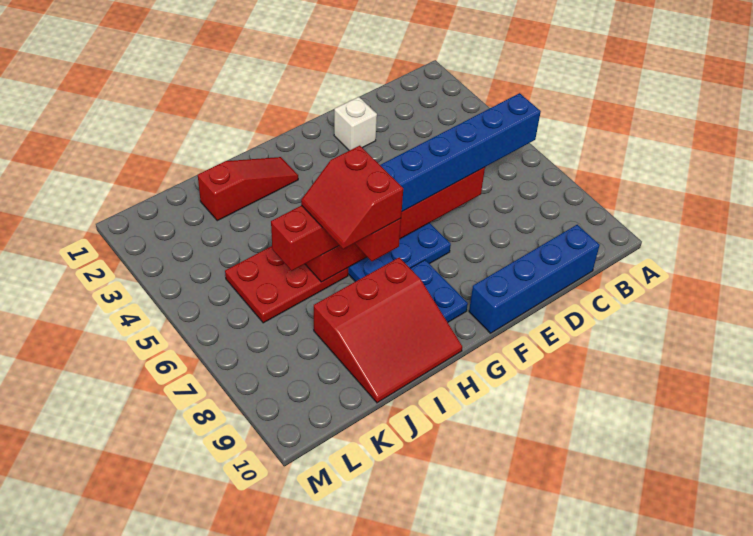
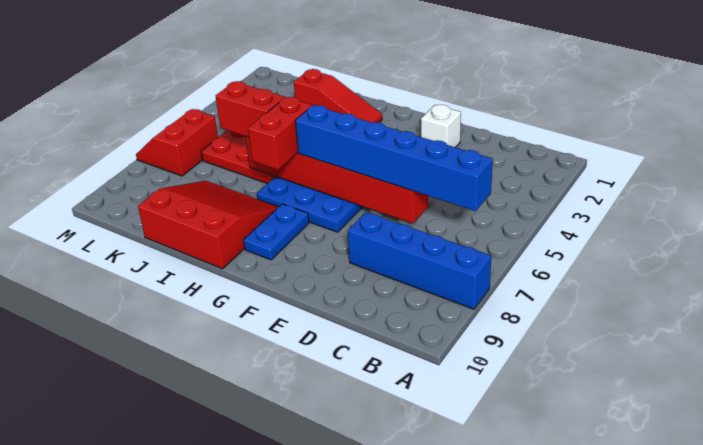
blue 1x4 brick [469,225,600,333] -> blue 1x4 brick moved to [348,212,491,309]
red 2x2 slope [301,146,403,249] -> red 2x2 slope moved to [136,109,218,176]
red 3x3 slope [314,257,462,403] -> red 3x3 slope turned to [138,181,278,269]

